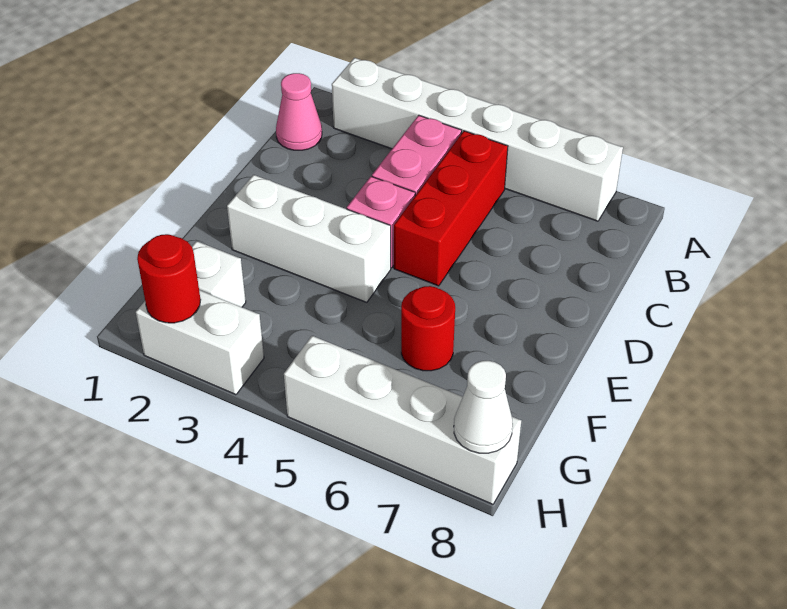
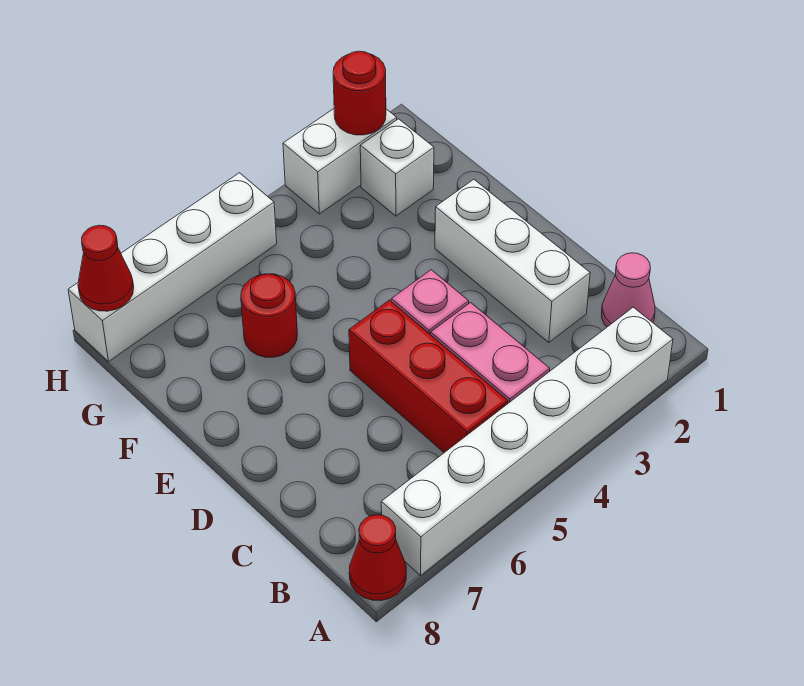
none -> red 1x1 cone [349,515,406,601]
white 1x3 brick [227,175,391,302] -> white 1x3 brick turned to [435,179,590,343]
white 1x1 cone [454,361,513,453] -> red 1x1 cone [78,225,134,311]

